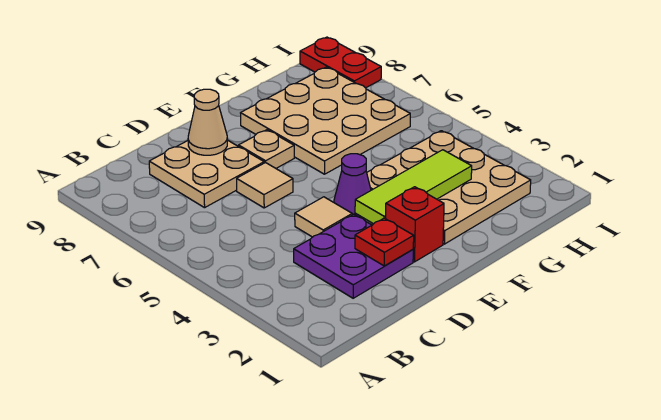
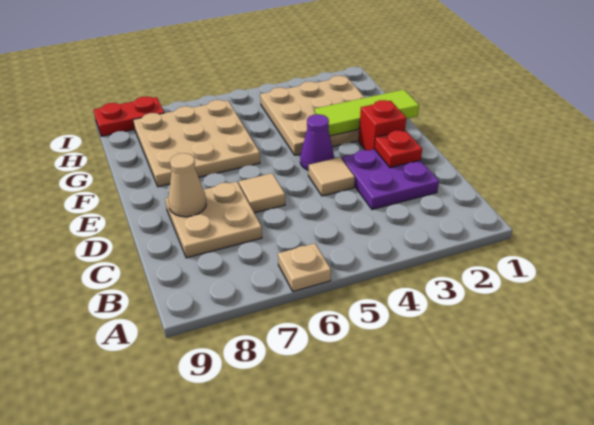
lime 1x3 tile [355,150,472,224] -> lime 1x3 tile turned to [314,90,419,136]
tan 1x1 plate [239,130,294,168] -> tan 1x1 plate moved to [278,243,331,292]

